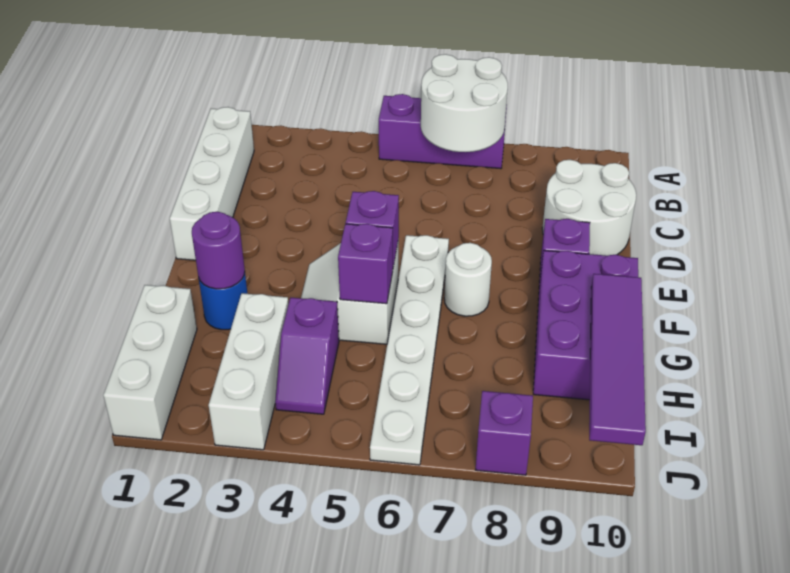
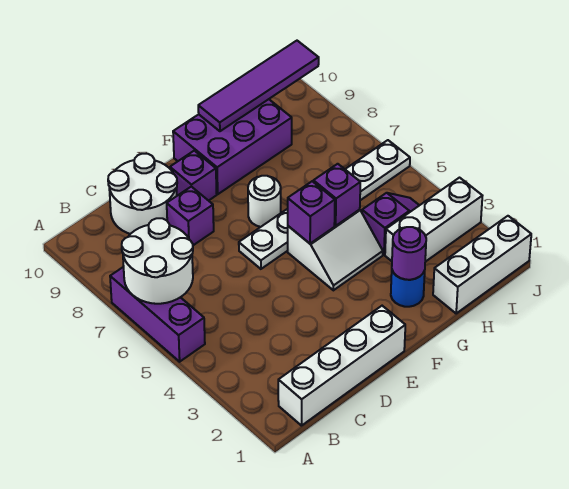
purple 1x1 brick [475,391,533,475] -> purple 1x1 brick moved to [167,187,214,245]

